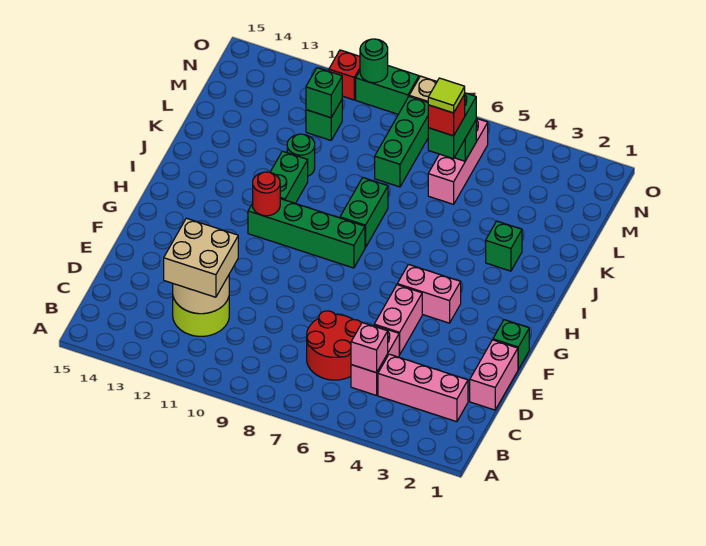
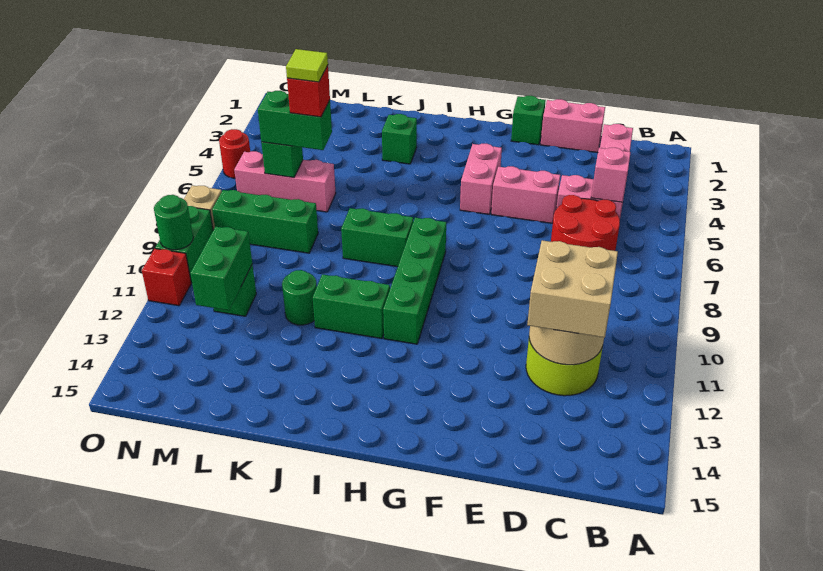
red 1x1 round brick [253,172,280,216] -> red 1x1 round brick moved to [219,129,250,178]
green 1x1 brick [306,68,342,118] -> green 1x2 brick [190,227,252,310]

